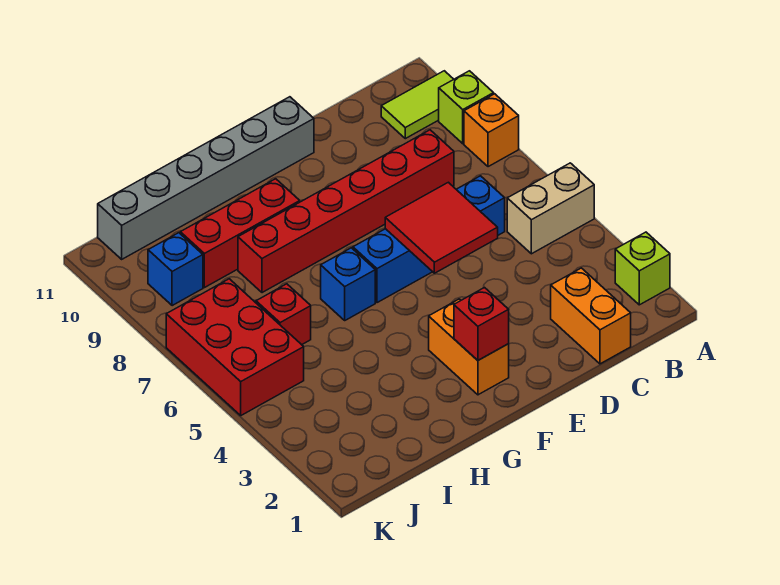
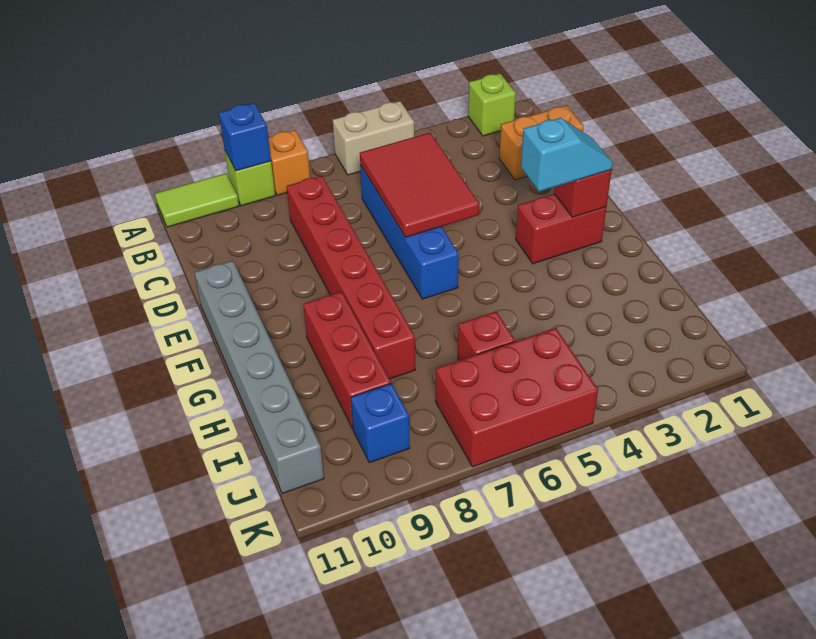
tan 1x2 brick [507,163,594,254] -> tan 1x2 brick turned to [333,101,414,175]
lime 1x2 tile [381,71,454,139] -> lime 1x2 tile turned to [155,174,239,227]
red 2x2 tile [385,182,498,273] -> red 2x3 tile [360,133,479,237]
orange 1x2 brick [429,299,509,395] -> red 1x2 brick [516,194,606,264]
none -> cyan 1x2 slope [521,118,613,192]
blue 1x1 brick [321,248,375,320] -> blue 1x1 brick moved to [219,103,271,171]

